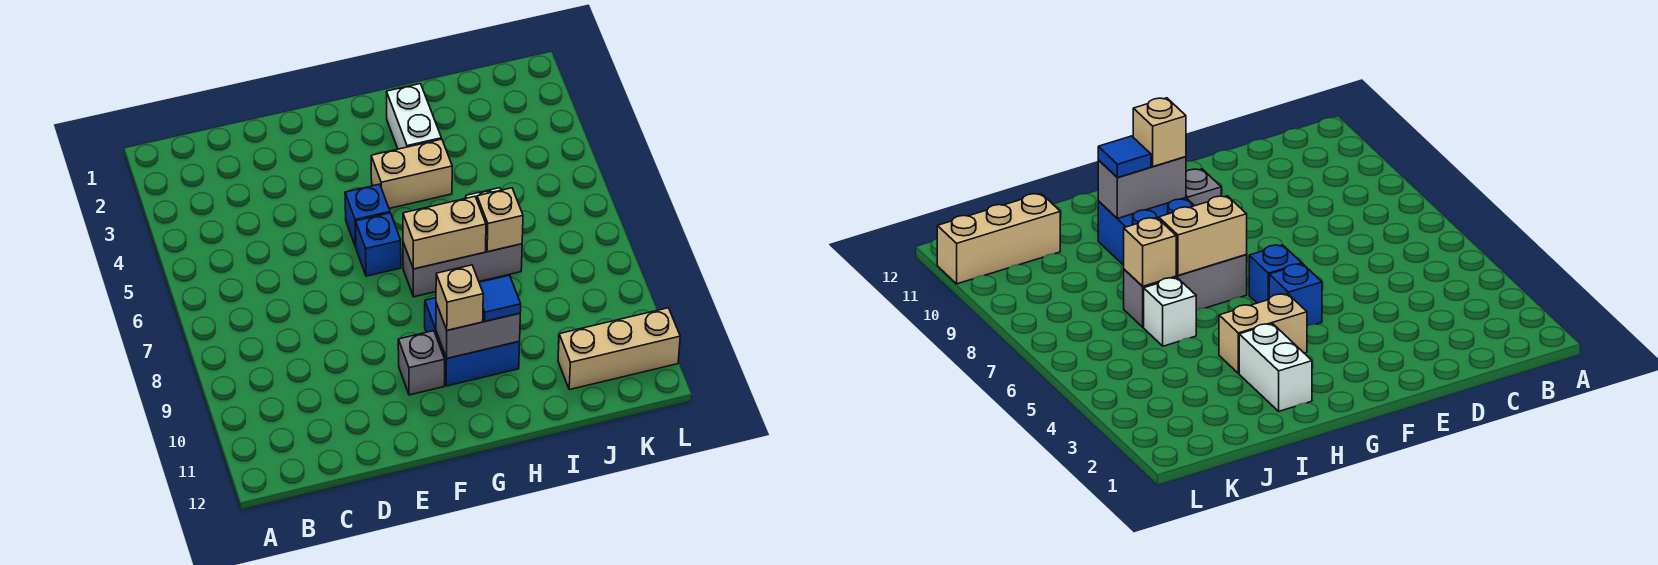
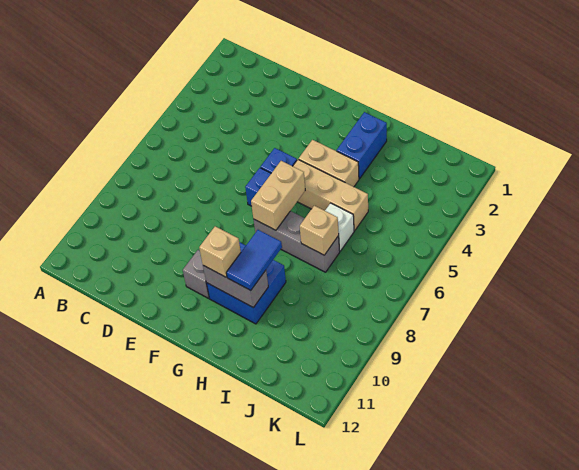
tan 1x2 brick [403,196,486,269] -> tan 1x2 brick turned to [251,161,305,230]
white 1x2 brick [386,84,442,149] -> blue 1x2 brick [337,112,387,179]
blue 1x1 tile [479,275,521,321] -> blue 1x2 tile [226,230,282,290]
tan 1x3 brick [558,308,680,390] -> tan 1x3 brick moved to [293,159,368,231]

